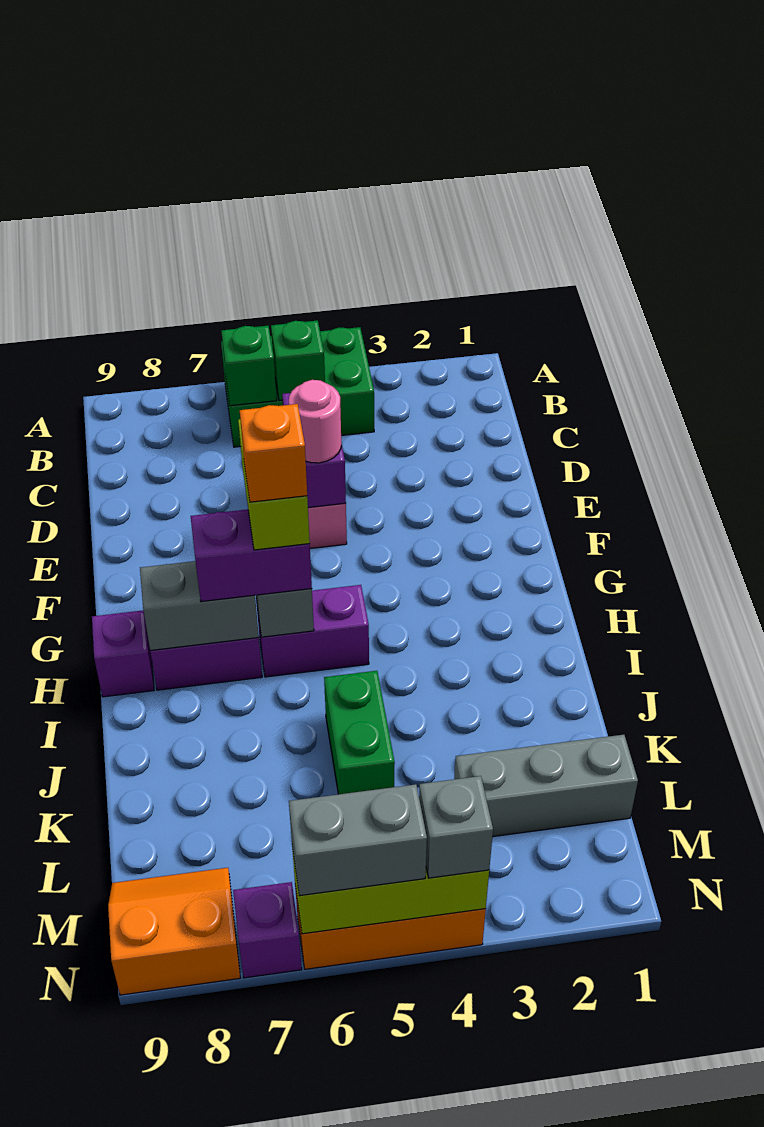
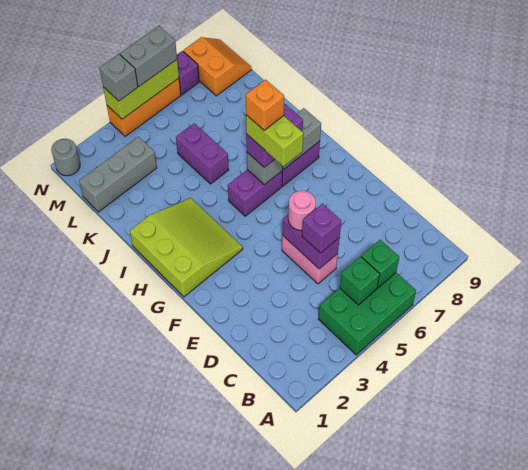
none -> lime 3x3 slope [130,198,243,297]
purple 1x1 brick [92,611,154,697] -> purple 1x1 brick moved to [302,204,341,253]
green 1x2 brick [324,671,395,794] -> purple 1x2 brick [176,123,229,184]
orange 2x2 slope [108,868,240,995] -> orange 2x2 slope turned to [183,37,252,96]
none -> grey 1x1 round brick [51,139,80,176]

